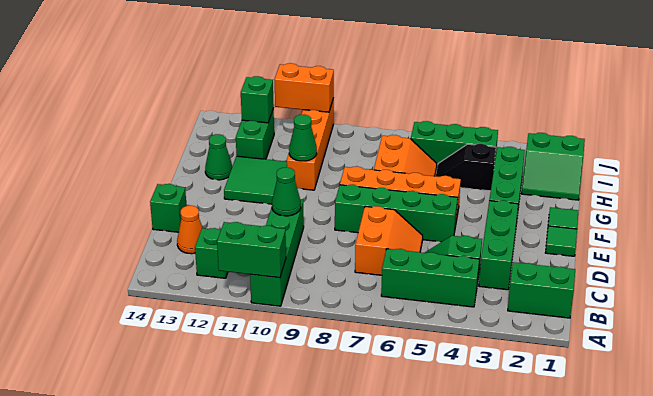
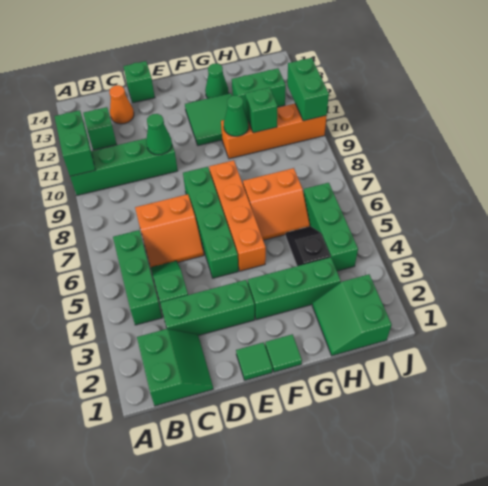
green 1x1 brick [241,76,274,123] -> green 1x1 brick moved to [245,88,278,133]
orange 1x2 brick [274,63,334,112] -> green 1x2 brick [287,58,329,121]

